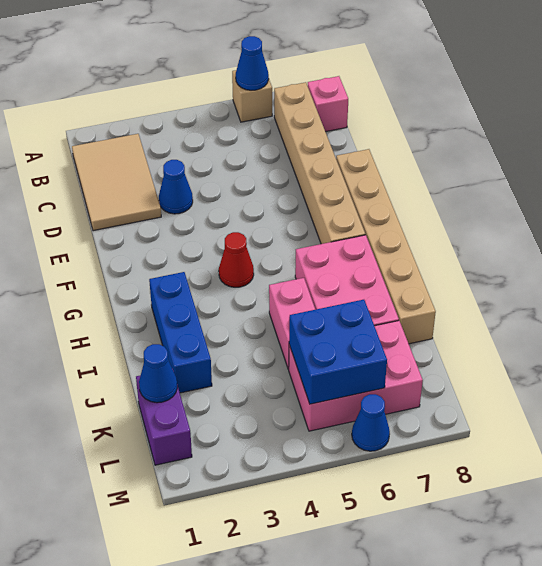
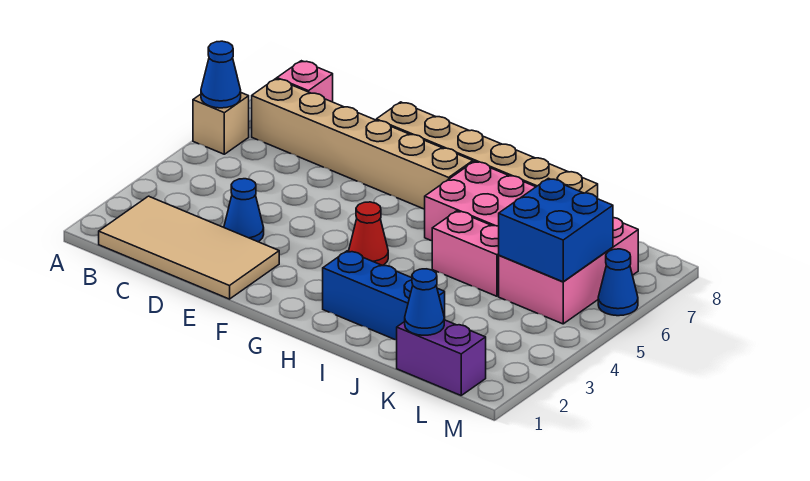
tan 2x3 tile [72,134,161,231] -> tan 2x4 tile [99,196,279,299]

